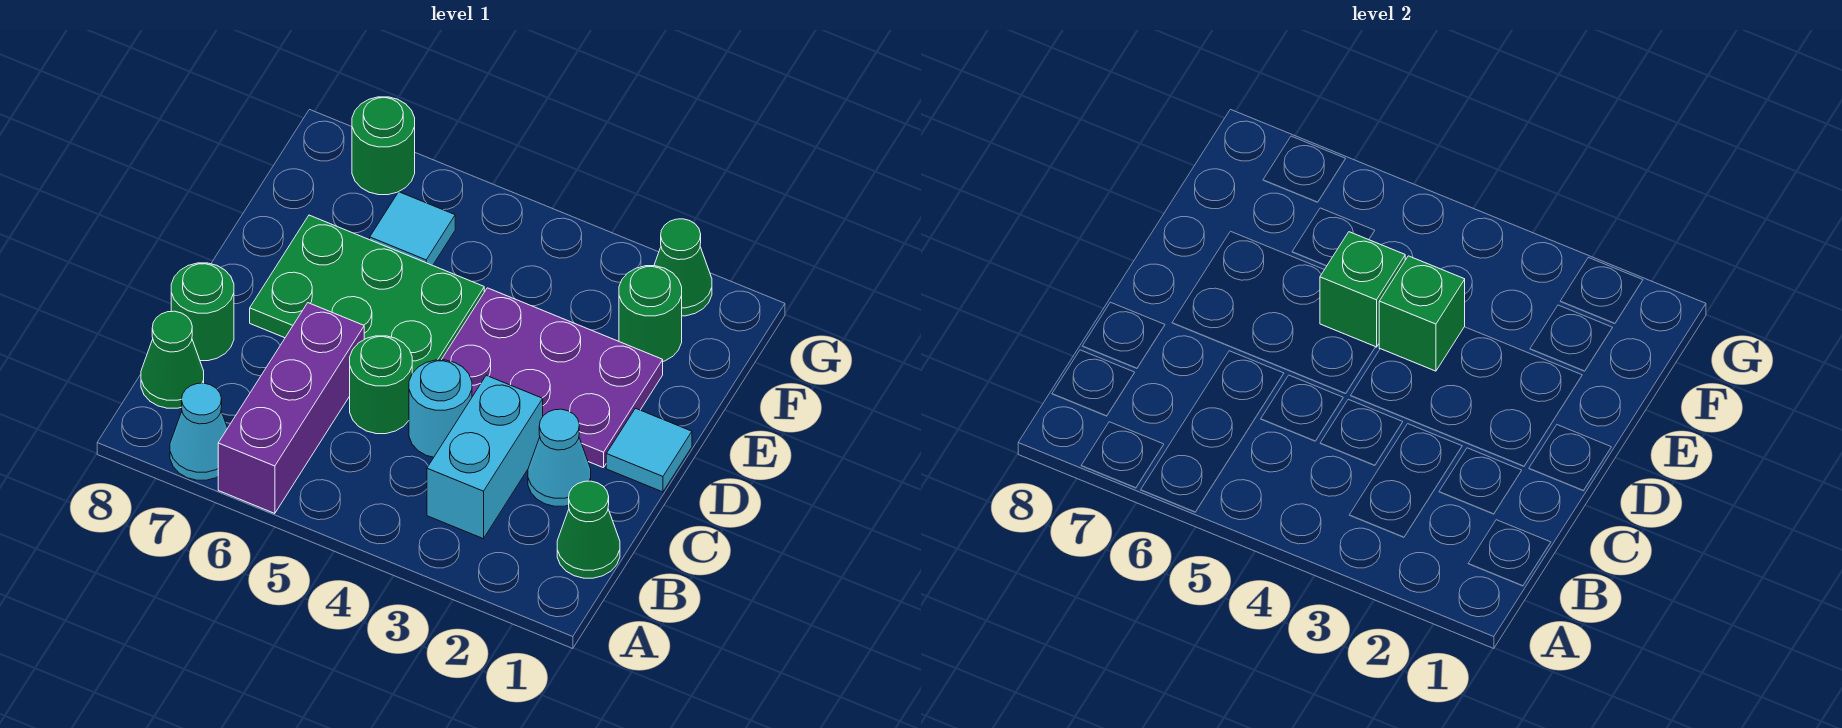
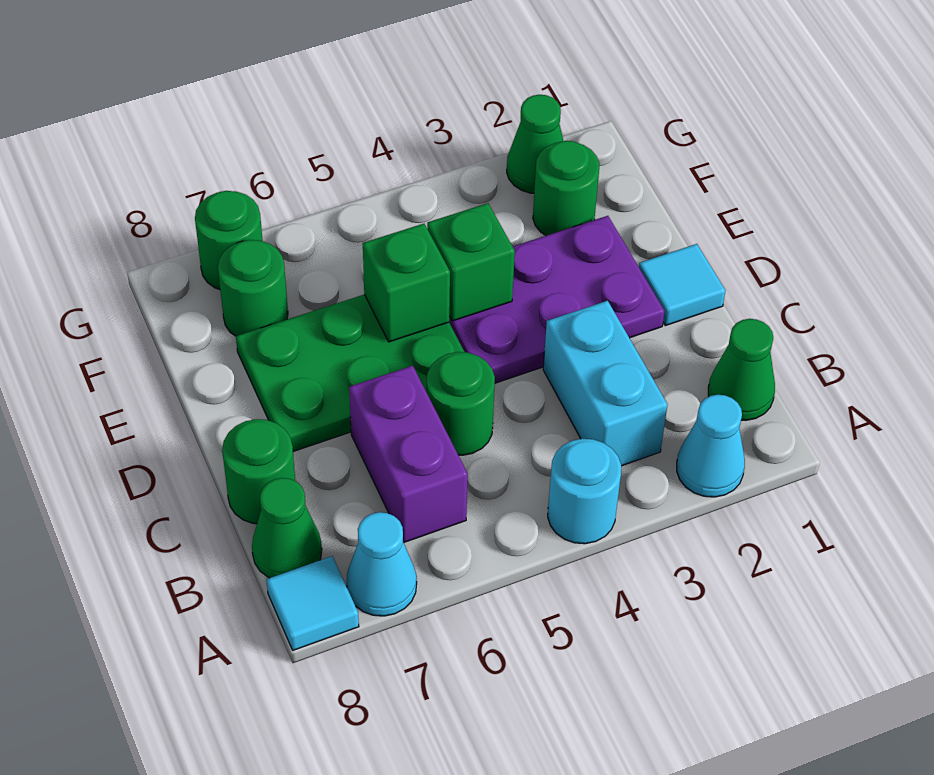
purple 1x3 brick [218,303,364,513] -> purple 1x2 brick [349,366,468,543]
cyan 1x1 cone [528,409,591,506] -> cyan 1x1 cone moved to [677,395,745,497]
cyan 1x1 round brick [409,360,472,457] -> cyan 1x1 round brick moved to [548,439,621,544]
cyan 1x1 tile [370,192,455,265] -> cyan 1x1 tile moved to [266,556,359,650]
none -> green 1x1 round brick [218,240,288,336]

